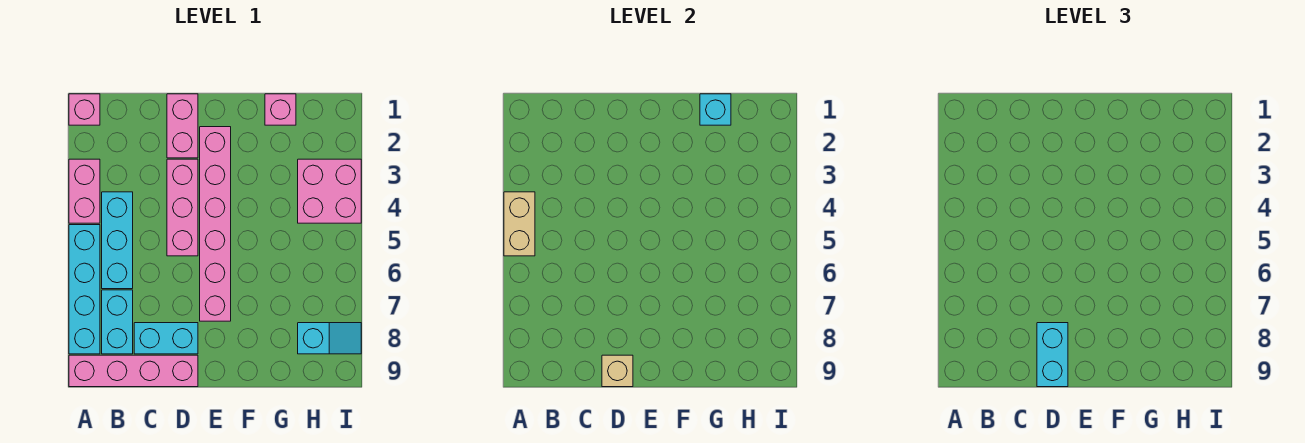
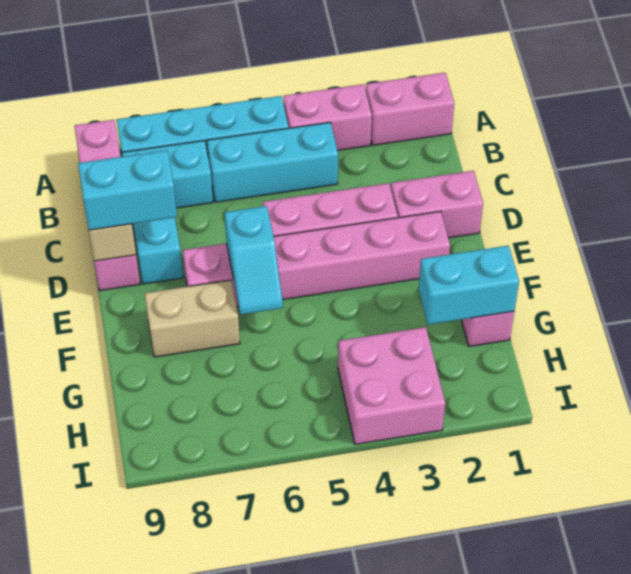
pink 1x1 brick [69,94,100,125] -> pink 1x2 brick [366,73,454,145]
tan 1x2 brick [504,192,535,256] -> tan 1x2 brick moved to [144,280,240,357]
cyan 1x1 brick [700,94,731,125] -> cyan 1x2 brick [419,246,519,325]
cyan 1x2 slope [298,323,361,354] -> cyan 1x2 slope moved to [225,206,283,314]

